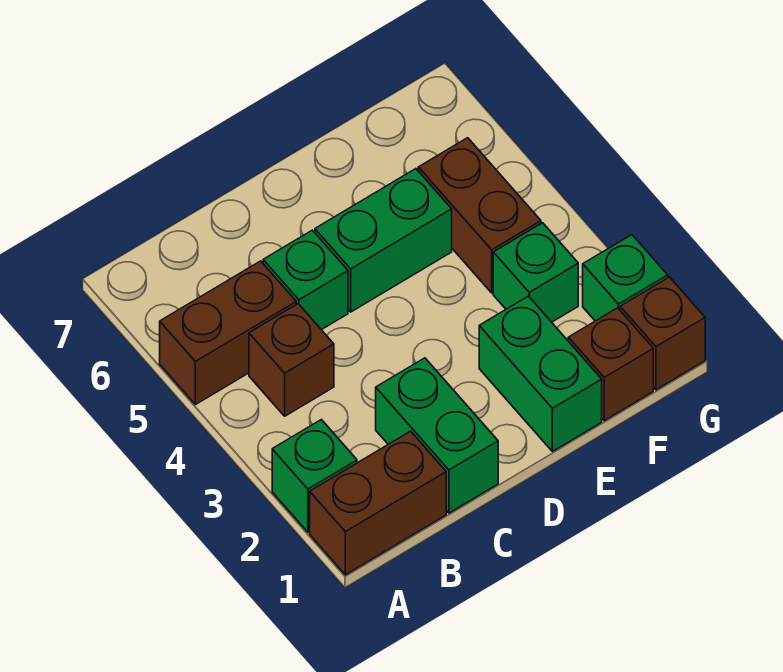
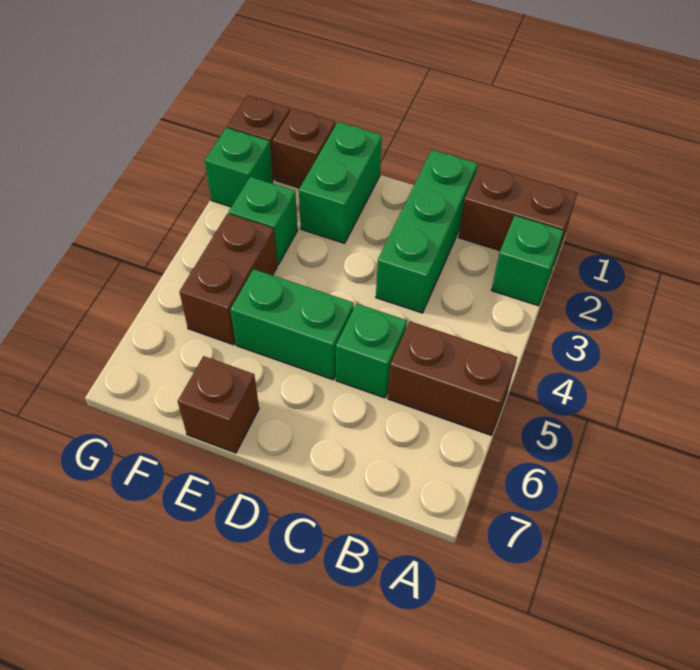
brown 1x1 brick [249,304,334,416] -> brown 1x1 brick moved to [178,356,259,453]
green 1x2 brick [376,358,498,513] -> green 1x3 brick [376,150,478,313]

